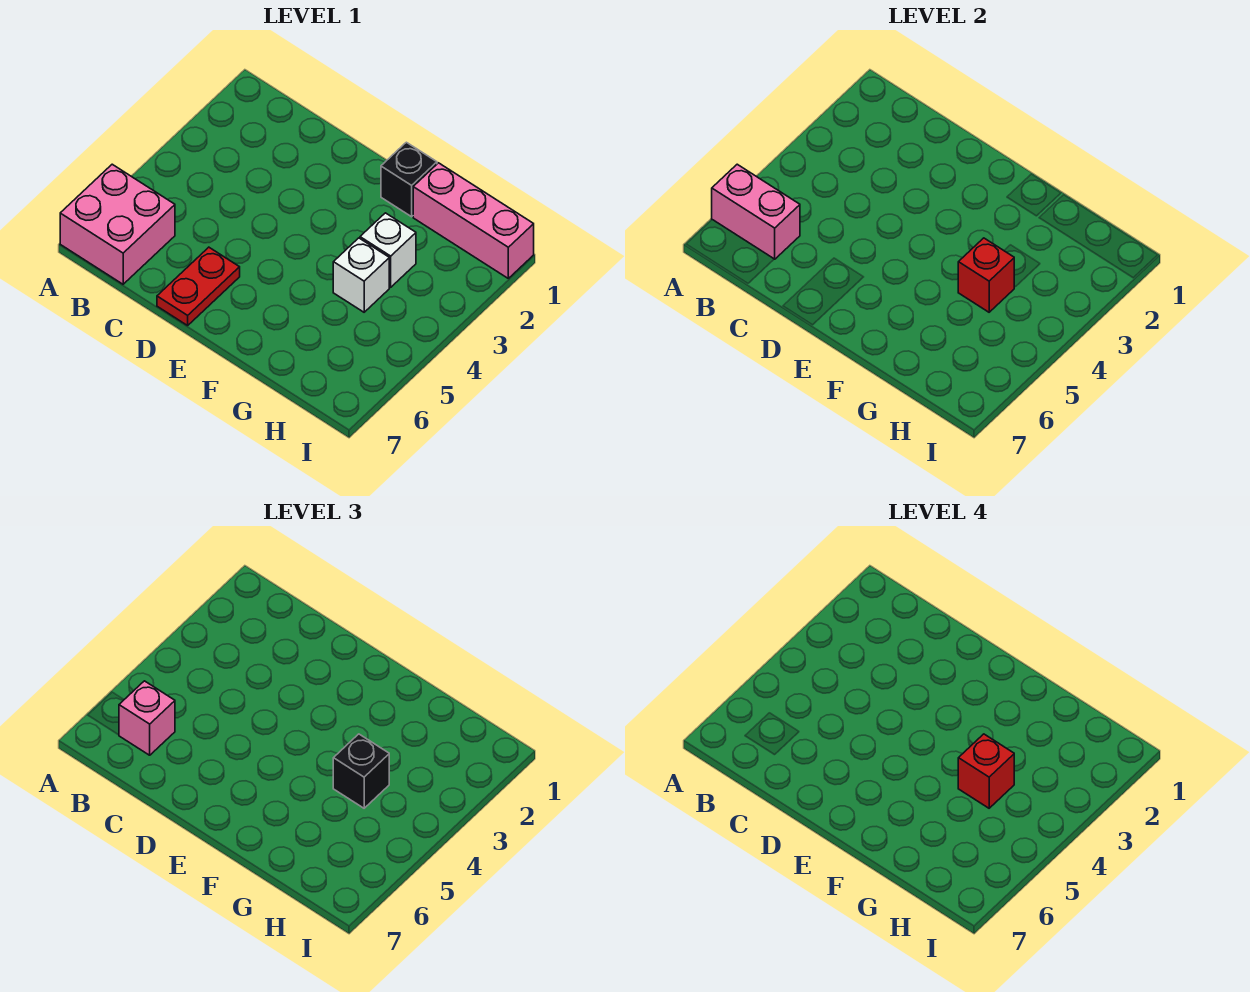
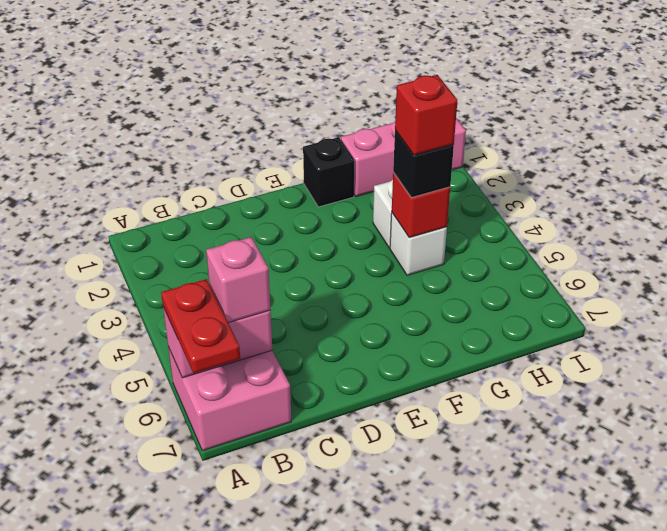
red 1x2 plate [157,247,240,325] -> red 1x2 plate moved to [161,279,240,373]

